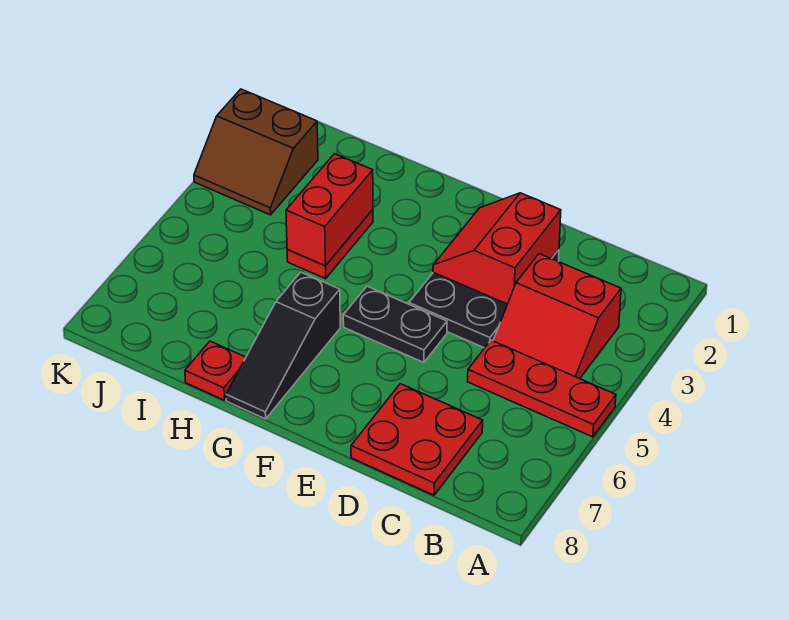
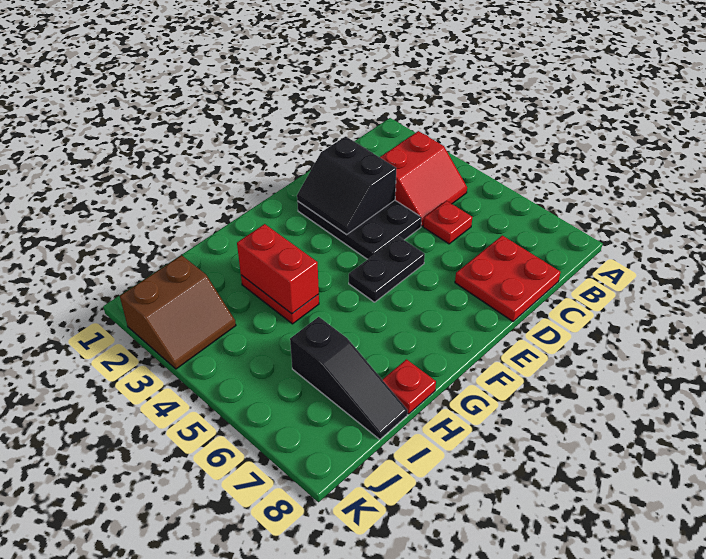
red 1x3 plate [468,340,616,437] -> red 1x1 plate [423,201,472,244]
red 2x2 slope [433,193,561,304] -> black 2x2 slope [297,136,396,235]
black 1x3 slope [226,272,340,419] -> black 1x3 slope moved to [290,317,408,440]

